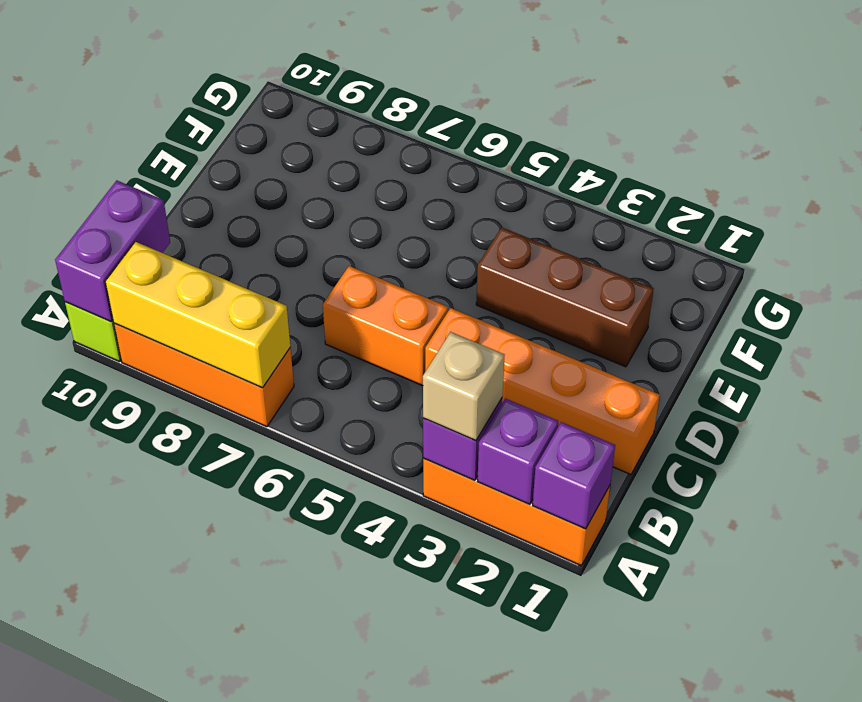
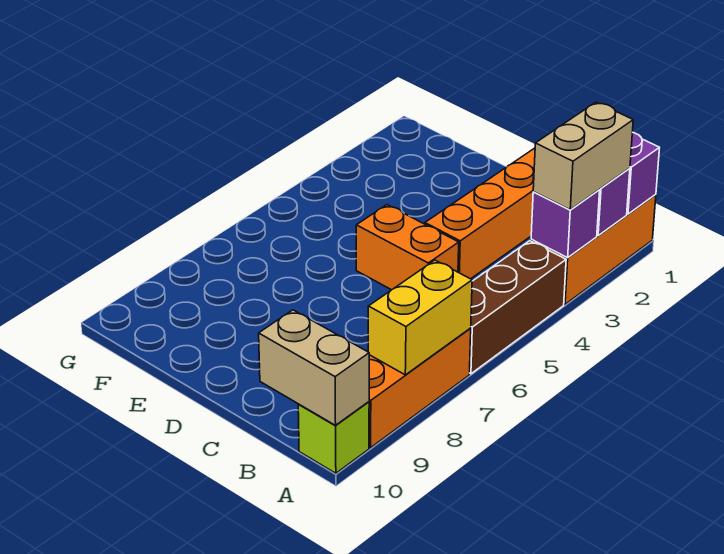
tan 1x1 brick [423,332,505,441] -> tan 1x2 brick [533,102,633,210]
yellow 1x3 brick [105,242,290,388] -> yellow 1x2 brick [368,260,472,375]
purple 1x2 brick [55,181,170,322] -> tan 1x2 brick [259,310,369,425]
orange 1x2 brick [323,266,448,386] -> orange 1x2 brick turned to [356,205,459,290]
brown 1x3 brick [476,227,654,367] -> brown 1x3 brick moved to [470,241,566,374]

